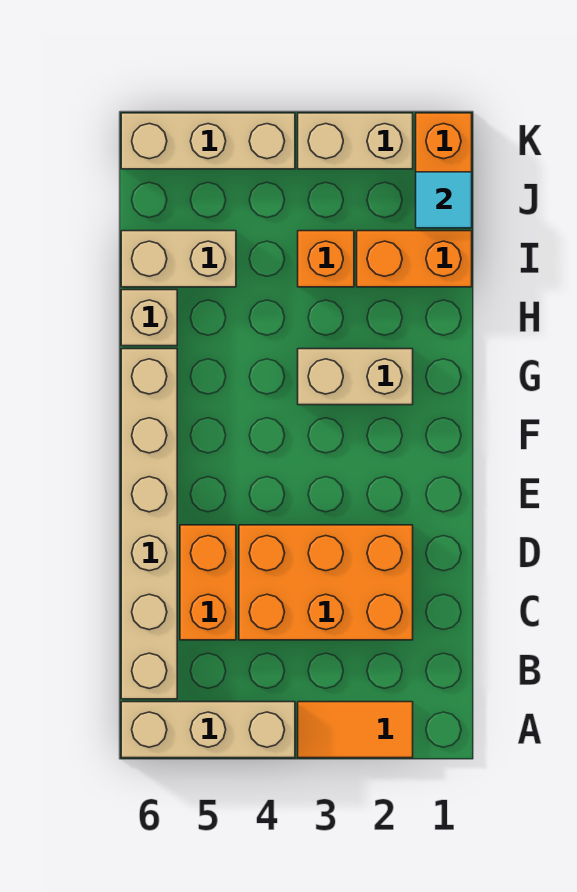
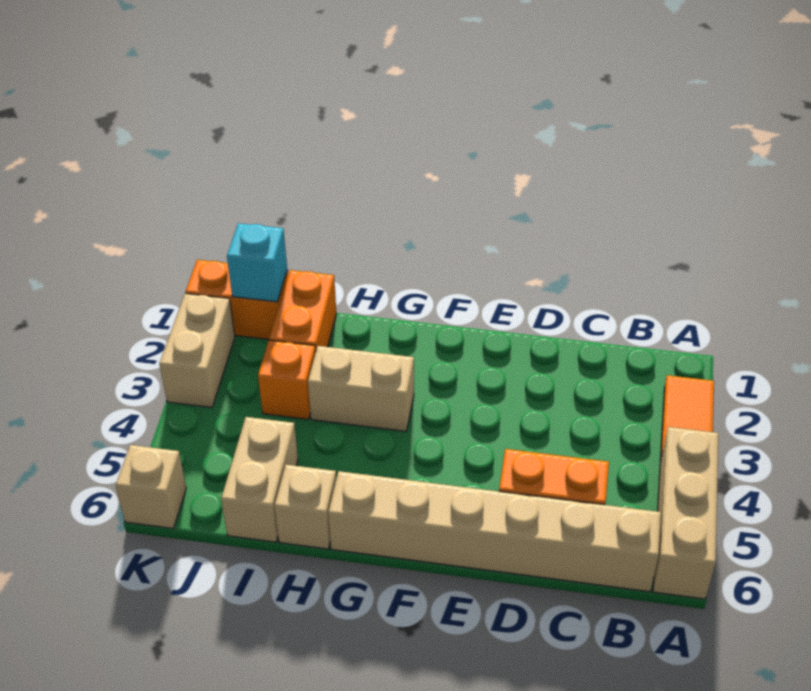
orange 2x3 brick [239,525,413,640] -> none
tan 1x2 brick [298,349,413,405] -> tan 1x2 brick turned to [308,346,414,431]
cyan 1x1 tile [416,172,472,228] -> cyan 1x1 brick [227,223,287,302]
tan 1x3 brick [121,113,295,169] -> tan 1x1 brick [116,445,186,529]

